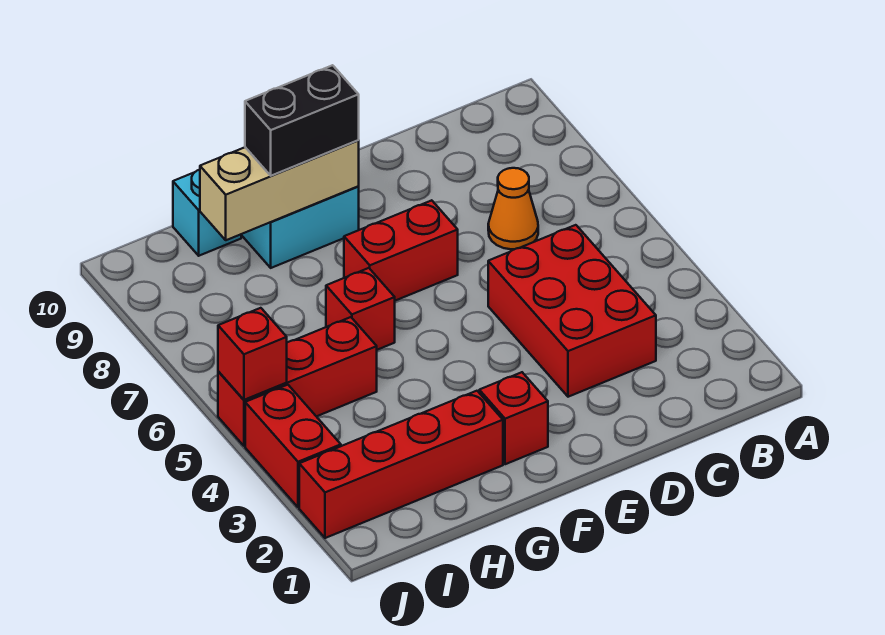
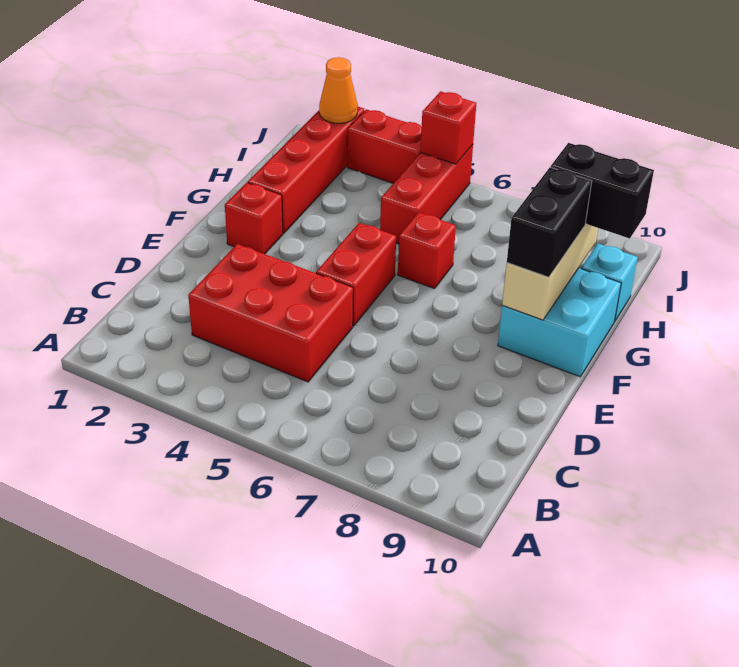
orange 1x1 cone [488,168,538,249] -> orange 1x1 cone moved to [319,57,358,123]
red 1x2 brick [344,200,458,301] -> red 1x2 brick moved to [316,223,396,326]
none -> black 1x2 brick [551,143,654,239]

